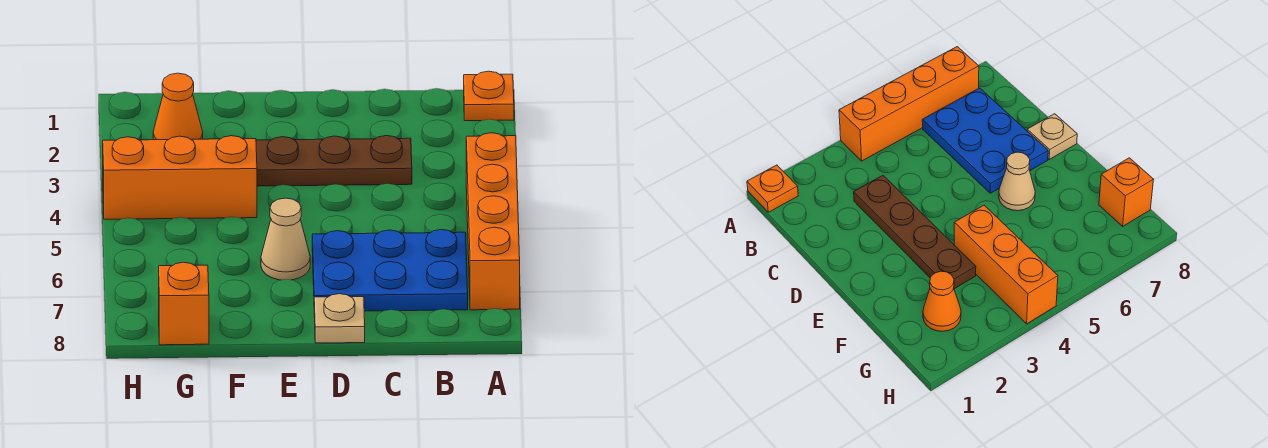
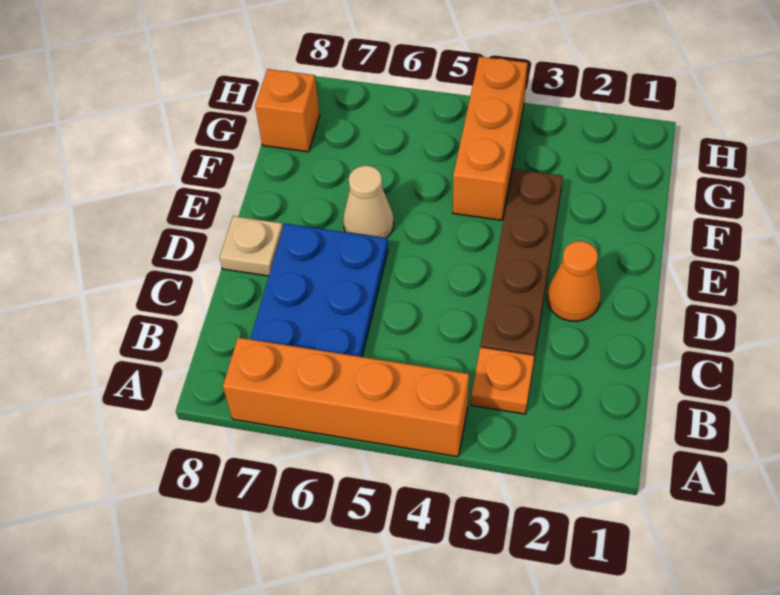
orange 1x1 plate [464,71,514,121] -> orange 1x1 plate moved to [471,347,535,414]
orange 1x1 cone [153,73,203,140] -> orange 1x1 cone moved to [547,241,601,321]

